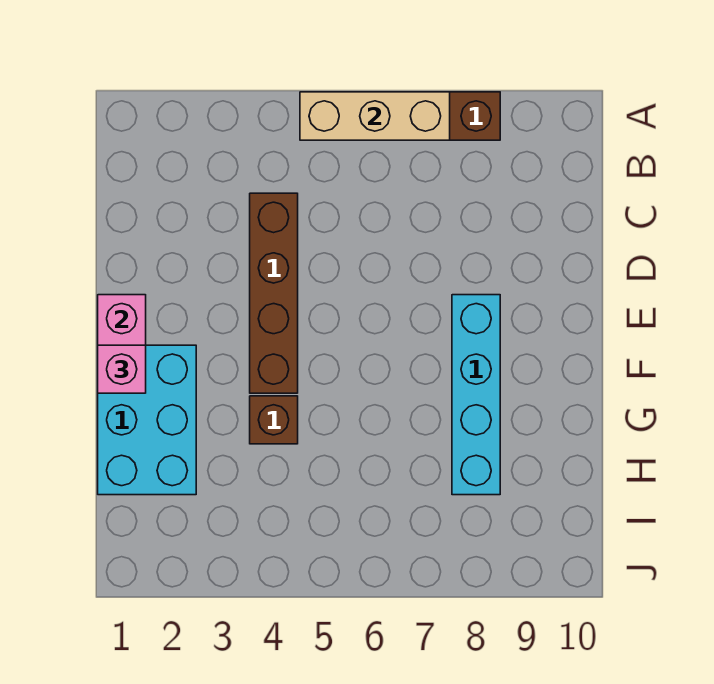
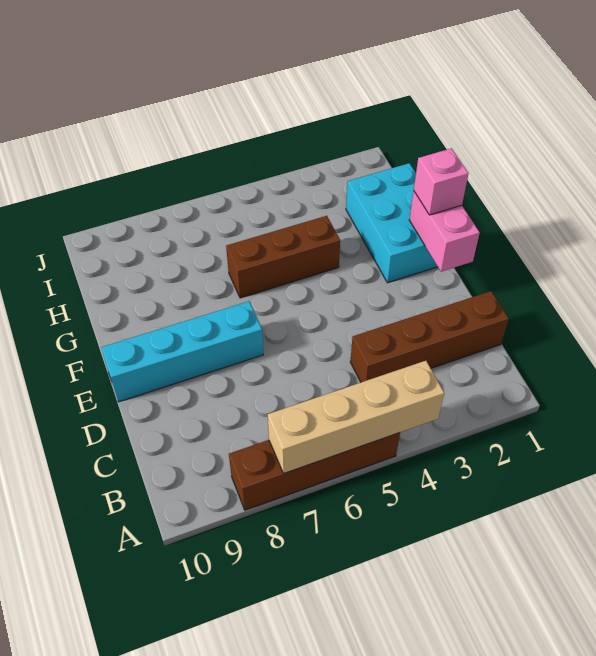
tan 1x3 brick [300,92,450,140] -> tan 1x4 brick [268,361,444,474]
brown 1x4 brick [250,193,298,393] -> brown 1x4 brick turned to [350,291,509,382]
cyan 1x4 brick [452,295,500,495] -> cyan 1x4 brick turned to [101,301,263,402]
brown 1x1 brick [250,396,298,444] -> brown 1x3 brick [226,216,340,298]

